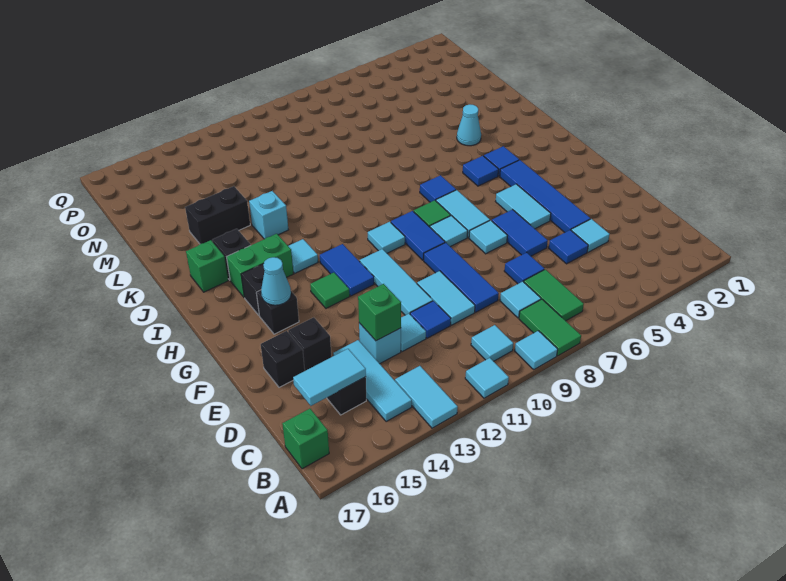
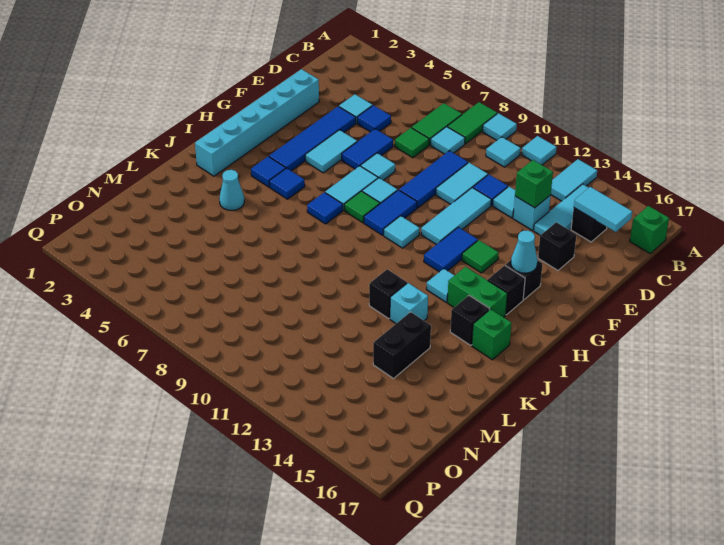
blue 1x1 tile [504,252,544,284] -> green 1x1 tile [395,128,429,158]
none -> cyan 1x6 brick [195,69,319,176]
black 1x1 brick [261,331,305,387] -> black 1x1 brick moved to [369,269,407,319]
black 1x2 brick [185,186,250,244] -> black 1x2 brick turned to [373,312,431,379]

